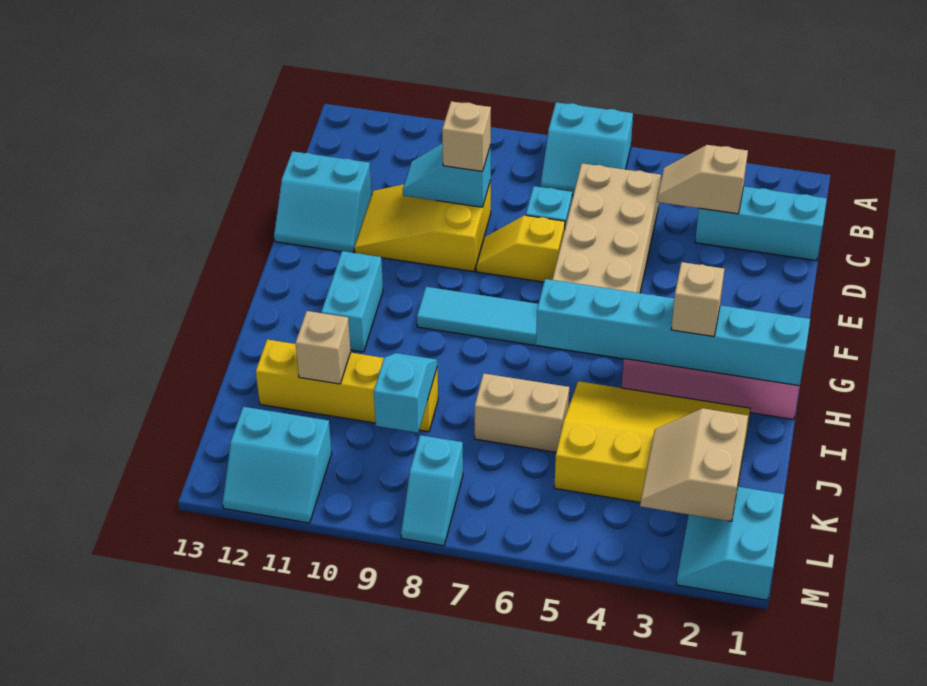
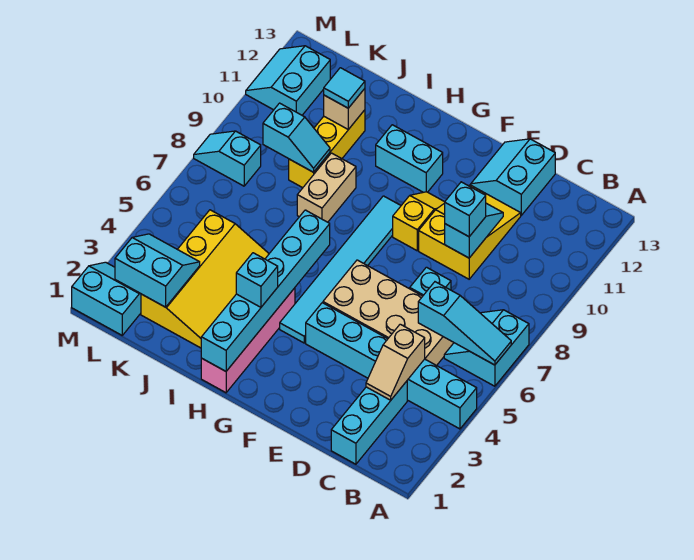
none -> cyan 1x6 brick [306,303,477,429]
none -> cyan 1x3 slope [418,282,511,365]
tan 1x2 slope [657,145,748,214] -> tan 1x2 slope turned to [366,324,425,400]
tan 1x1 brick [442,101,491,171] -> cyan 1x1 brick [445,182,486,237]
yellow 1x2 slope [476,215,565,282] -> yellow 1x2 slope moved to [393,192,445,251]
tan 1x1 brick [671,262,724,337] -> cyan 1x1 brick [236,253,278,307]
tan 1x2 brick [475,373,569,452] -> tan 1x2 brick moved to [297,153,356,222]
yellow 1x4 brick [256,339,438,432] -> yellow 1x3 brick [289,110,365,188]
none -> cyan 1x1 tile [324,68,365,108]
tan 2x2 slope [640,408,748,521] -> cyan 2x2 slope [115,234,200,307]

